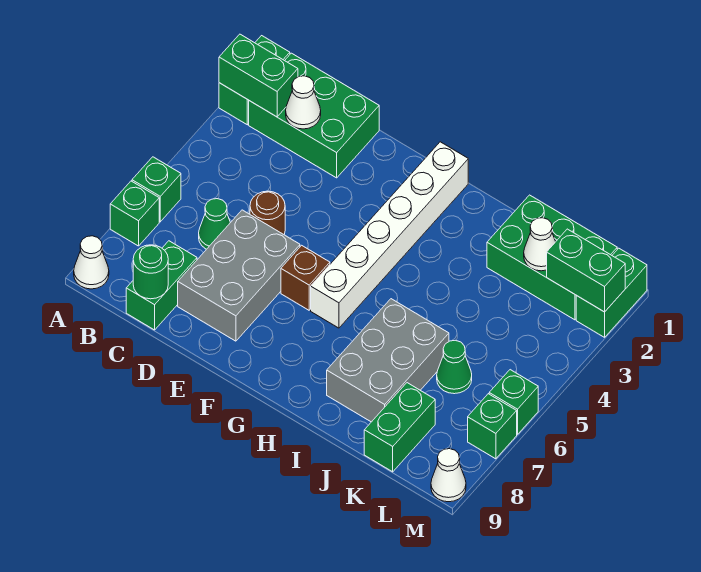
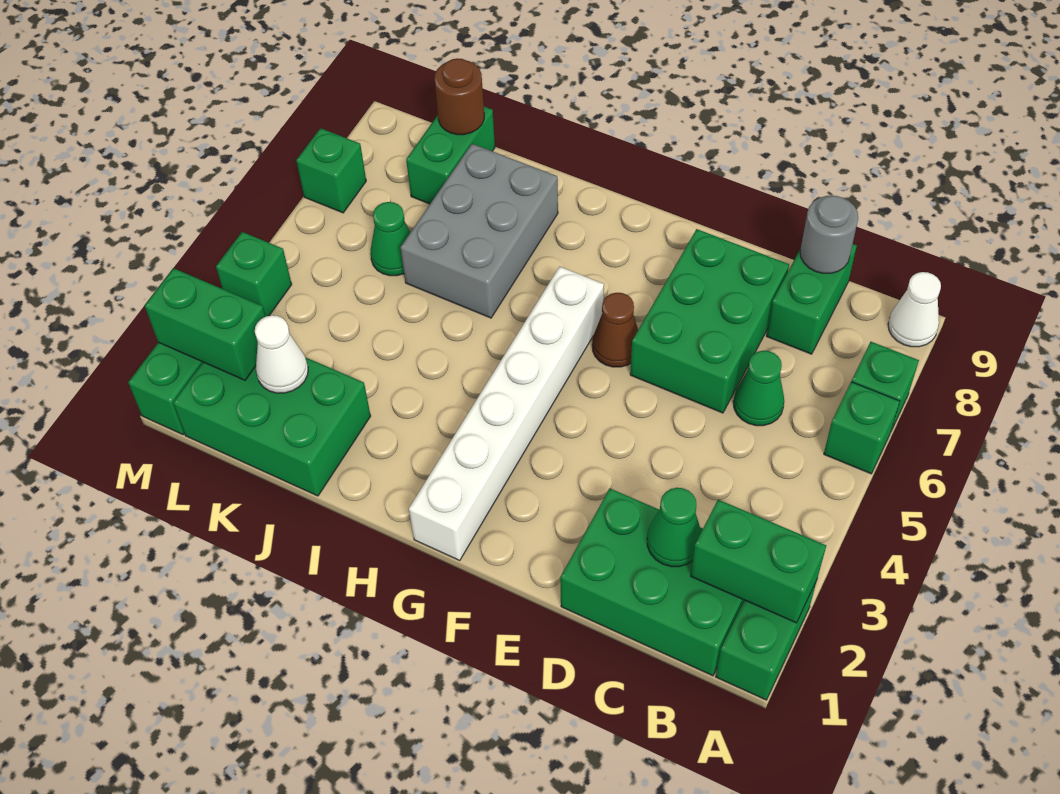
white 1x1 cone [286,76,321,129] -> green 1x1 cone [647,488,701,567]
green 1x1 round brick [133,245,168,299] -> grey 1x1 round brick [800,196,858,273]
brown 1x1 round brick [250,191,285,234] -> brown 1x1 round brick moved to [434,58,484,135]
grey 2x3 brick [178,210,300,341] -> green 2x3 brick [630,229,789,413]
brown 1x1 brick [281,245,330,310] -> brown 1x1 cone [592,293,638,367]
green 1x1 brick [489,370,538,434] -> green 1x1 brick moved to [216,232,292,317]
white 1x1 cone [431,449,466,502] -> none

